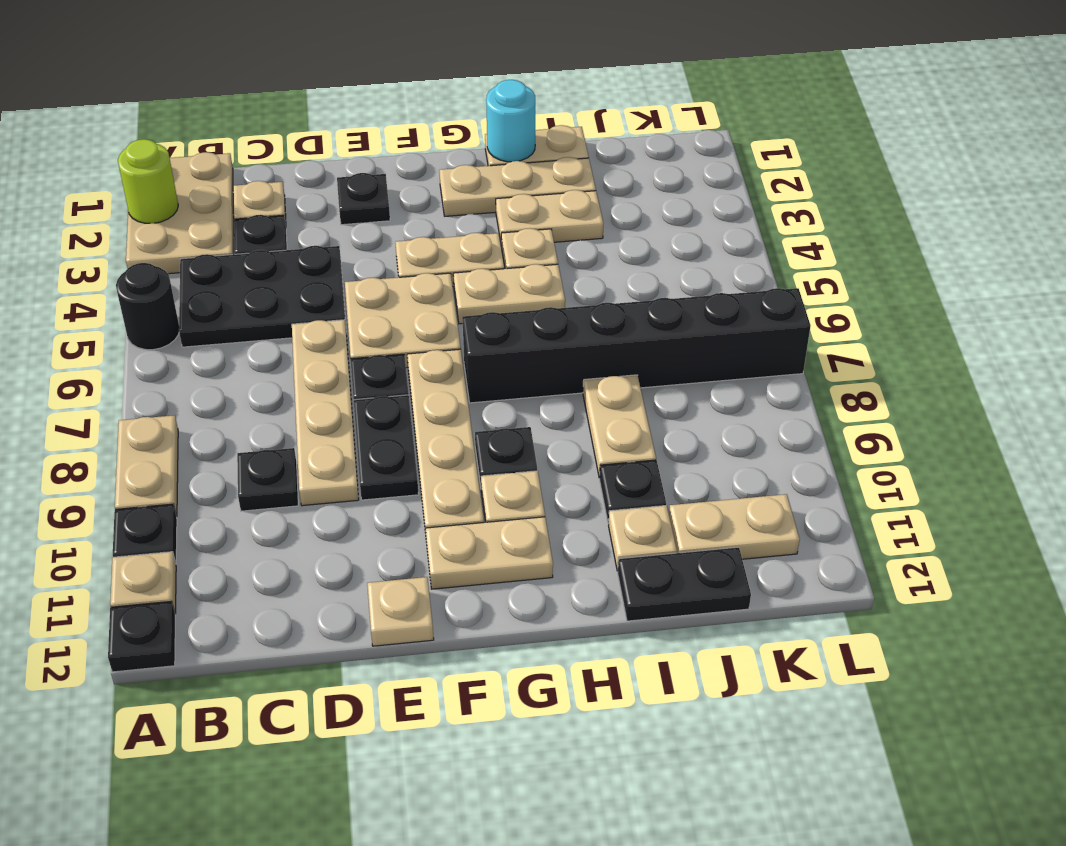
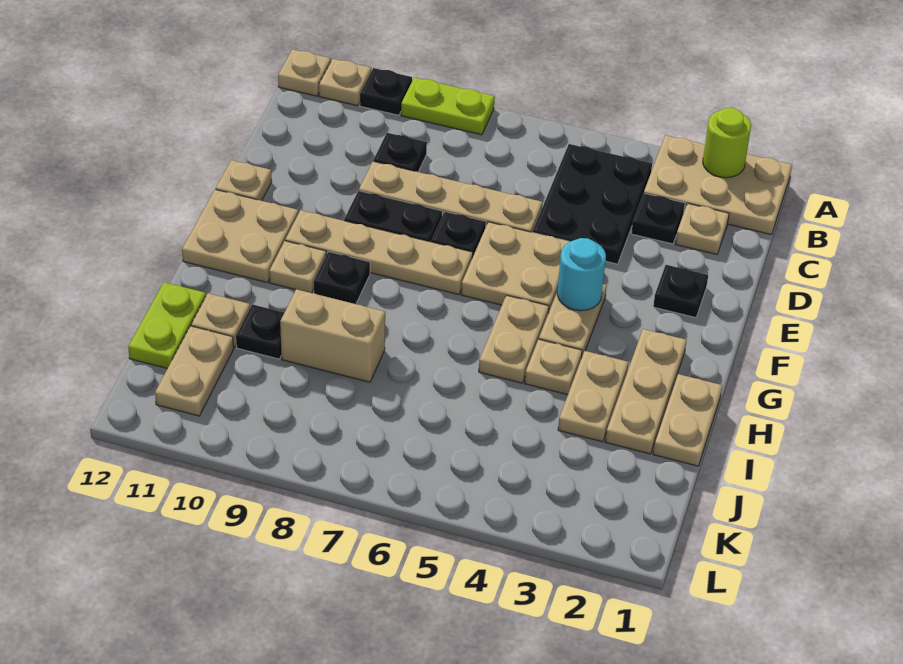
black 1x1 round brick [116,263,179,350] -> none
tan 1x2 plate [115,415,178,517] -> lime 1x2 plate [401,77,495,135]
black 1x1 plate [108,601,175,672] -> tan 1x1 plate [278,49,331,96]
tan 1x2 plate [426,517,553,589] -> tan 2x2 plate [182,189,298,283]
black 1x6 brick [462,288,811,403] -> none
cyan 1x1 round brick [486,80,535,162] -> cyan 1x1 round brick moved to [557,238,606,311]
tan 1x2 plate [583,375,656,478] -> tan 1x2 brick [280,289,385,382]
black 1x2 plate [618,547,751,621] -> lime 1x2 plate [128,282,206,369]

